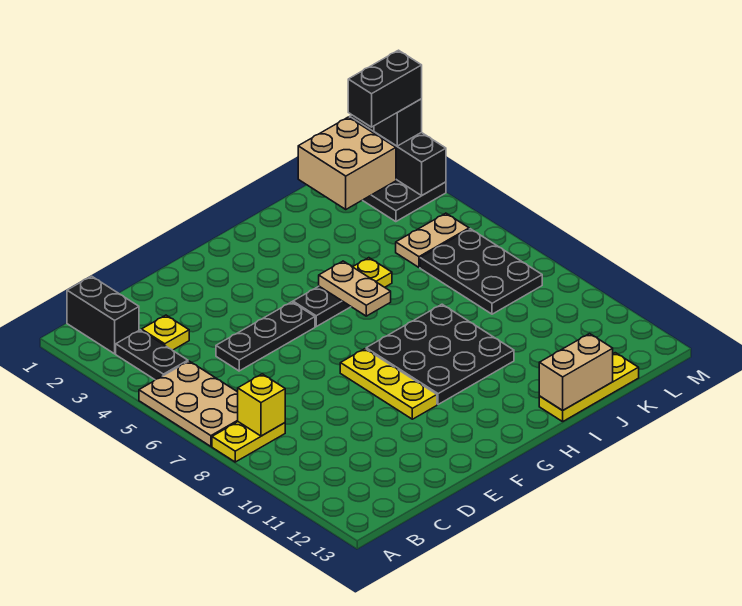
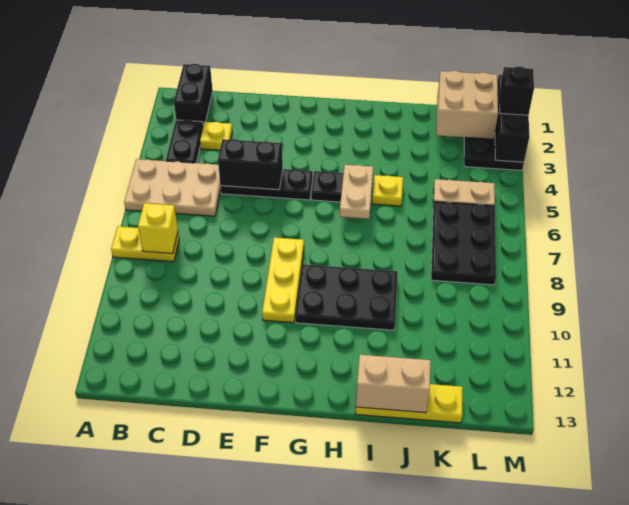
tan 2x3 plate [139,361,238,446] -> tan 2x3 plate turned to [124,159,221,216]
black 3x3 plate [366,304,514,404] -> black 2x3 plate [296,264,398,330]
black 1x2 brick [348,50,422,127] -> black 1x2 brick moved to [218,139,283,190]

